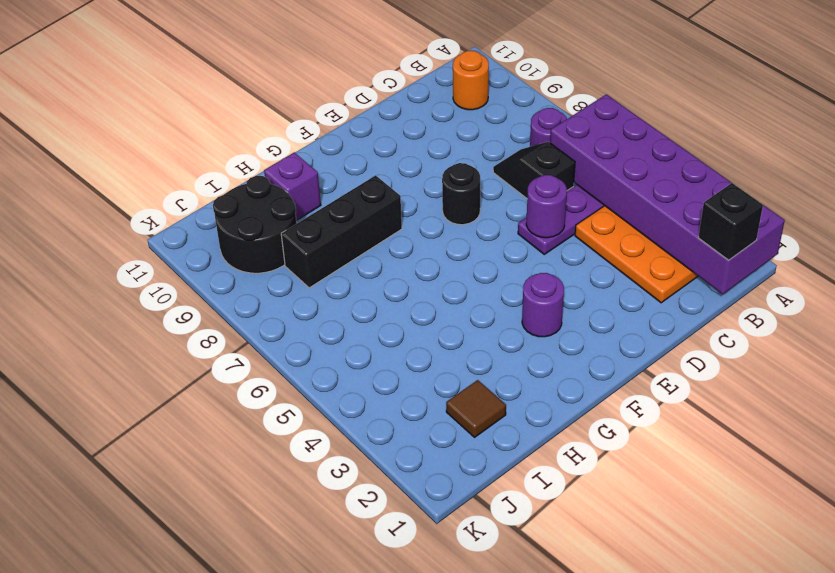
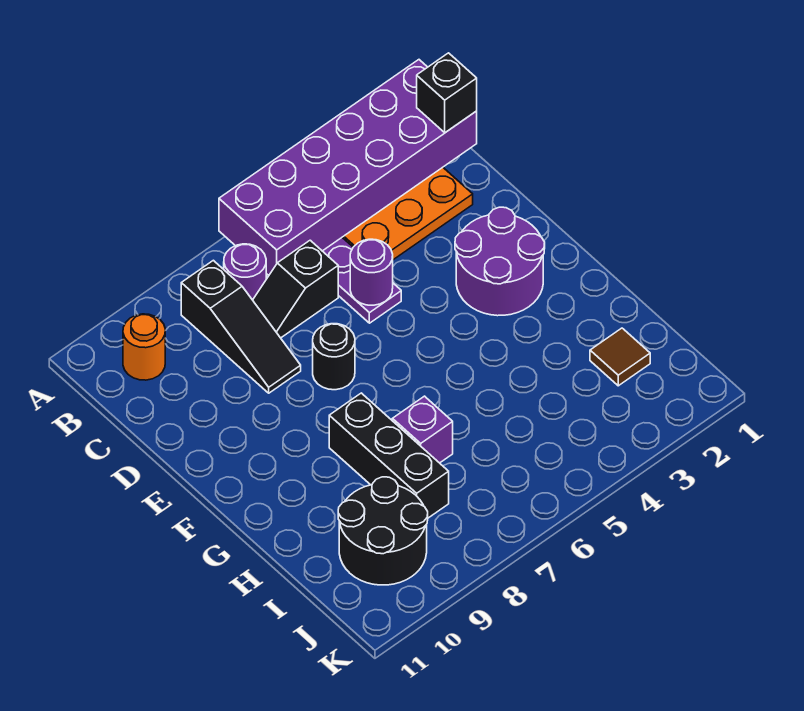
none -> black 1x3 slope [181,260,301,393]
purple 1x1 round brick [522,273,564,337] -> purple 2x2 round brick [455,207,545,316]
purple 1x1 brick [264,152,321,220] -> purple 1x1 brick moved to [392,396,453,463]

